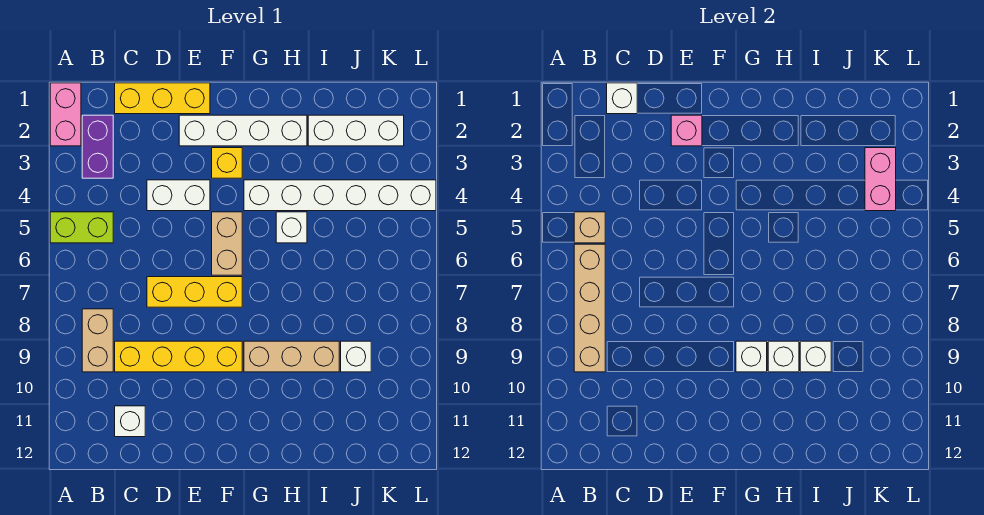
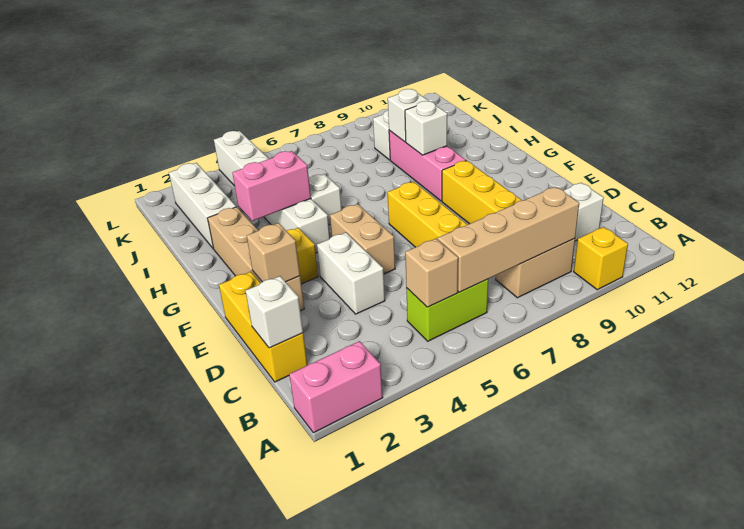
lime 1x2 brick [50,212,113,243] -> lime 1x2 brick turned to [406,279,488,341]
none -> yellow 1x1 brick [574,227,628,290]
purple 1x2 brick [82,115,113,178] -> none
white 1x4 brick [179,115,307,146] -> tan 1x4 brick [208,207,304,311]
pink 1x1 brick [671,115,702,146] -> tan 1x1 brick [247,223,300,282]
tan 1x2 brick [212,212,242,275] -> tan 1x2 brick turned to [330,204,395,274]
tan 1x3 brick [244,341,339,372] -> pink 1x3 brick [389,131,466,201]
white 1x1 brick [736,341,767,372] -> none
pink 1x2 brick [865,148,896,211] -> pink 1x2 brick moved to [233,151,311,221]

